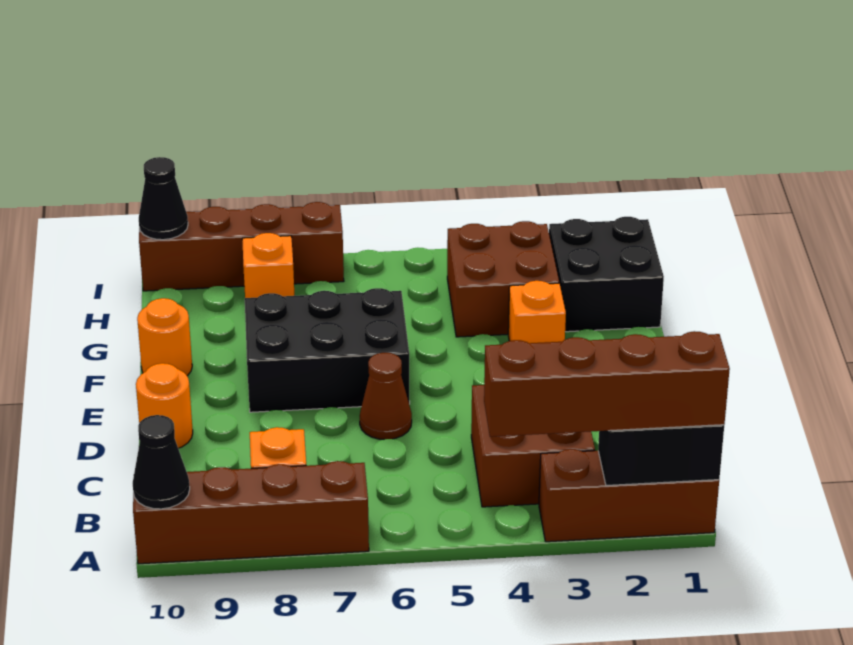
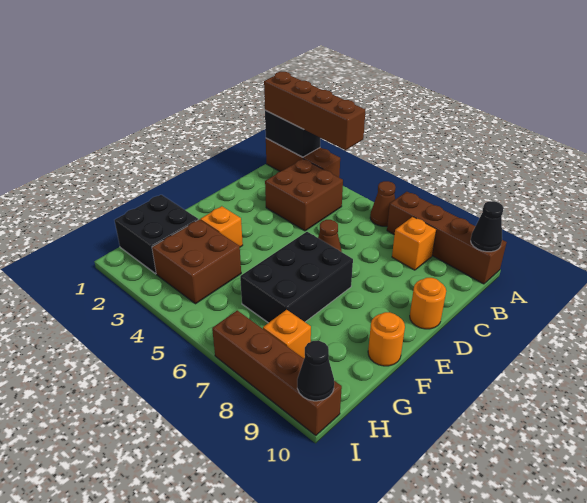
none -> brown 1x1 cone [370,181,395,226]
black 2x3 brick [245,288,410,412] -> black 2x3 brick turned to [240,232,353,323]

